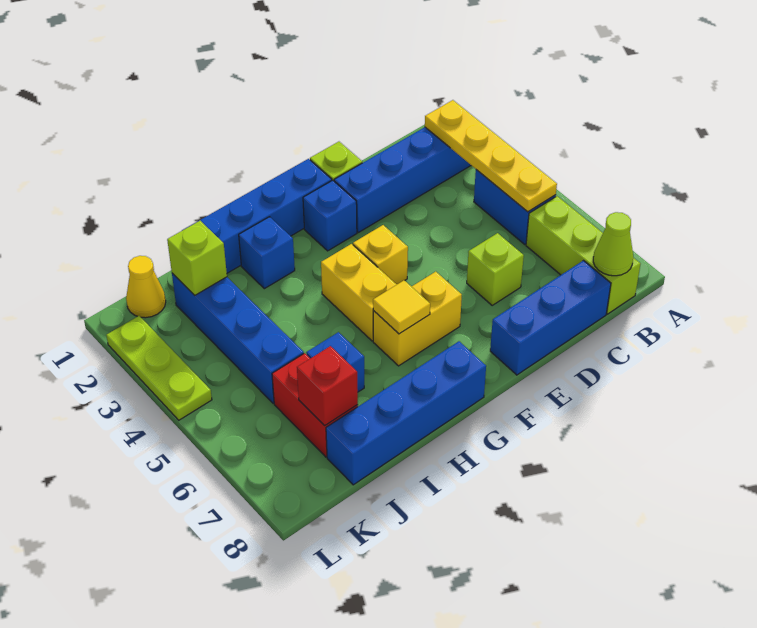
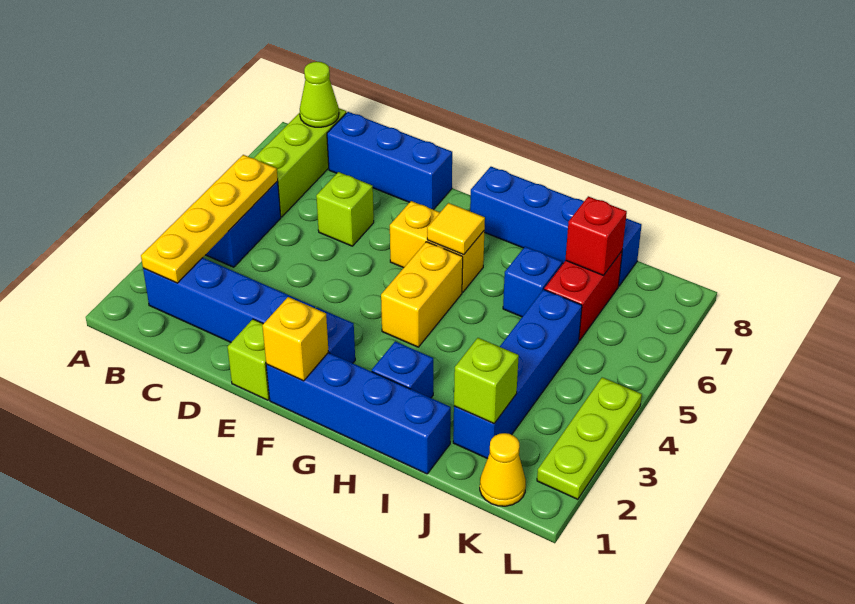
yellow 1x1 brick [353,225,408,284] -> yellow 1x1 brick moved to [262,297,328,381]

